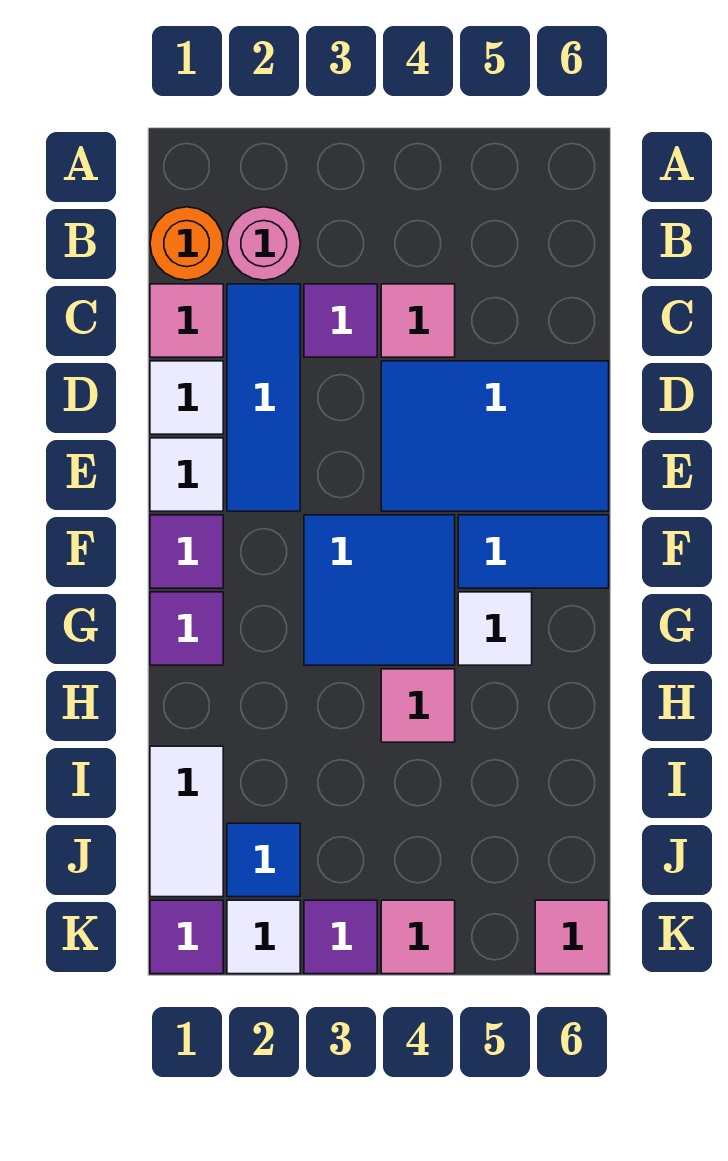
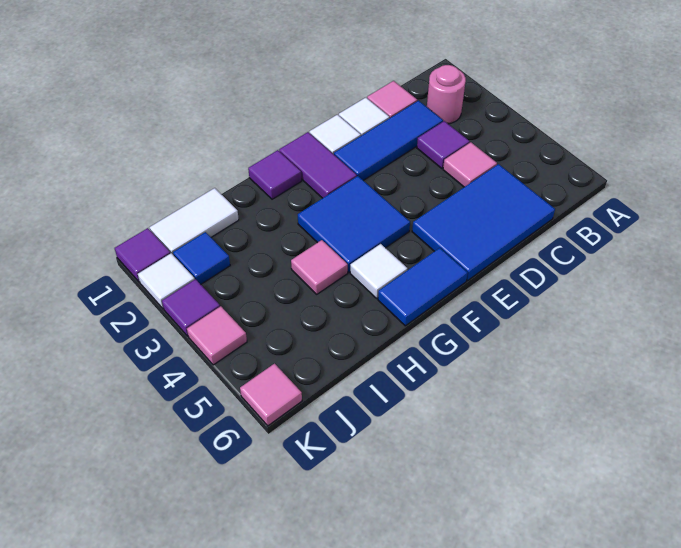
orange 1x1 round brick [150,207,223,280] -> none
blue 2x3 tile [381,361,609,511] -> blue 2x3 tile turned to [412,164,555,281]
purple 1x1 tile [150,515,223,588] -> purple 1x2 tile [279,132,357,198]
blue 1x2 tile [458,515,609,588] -> blue 1x2 tile turned to [378,248,468,326]

